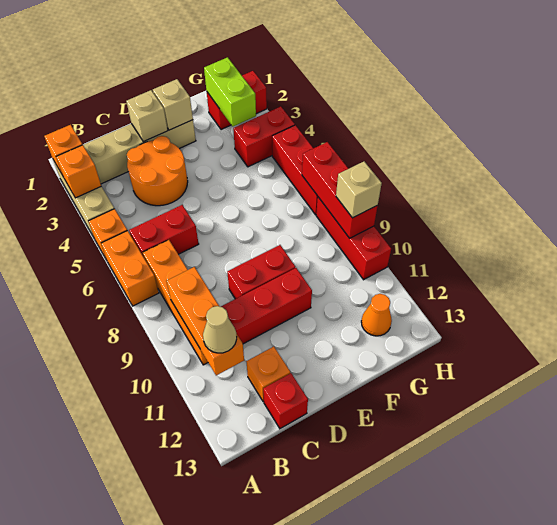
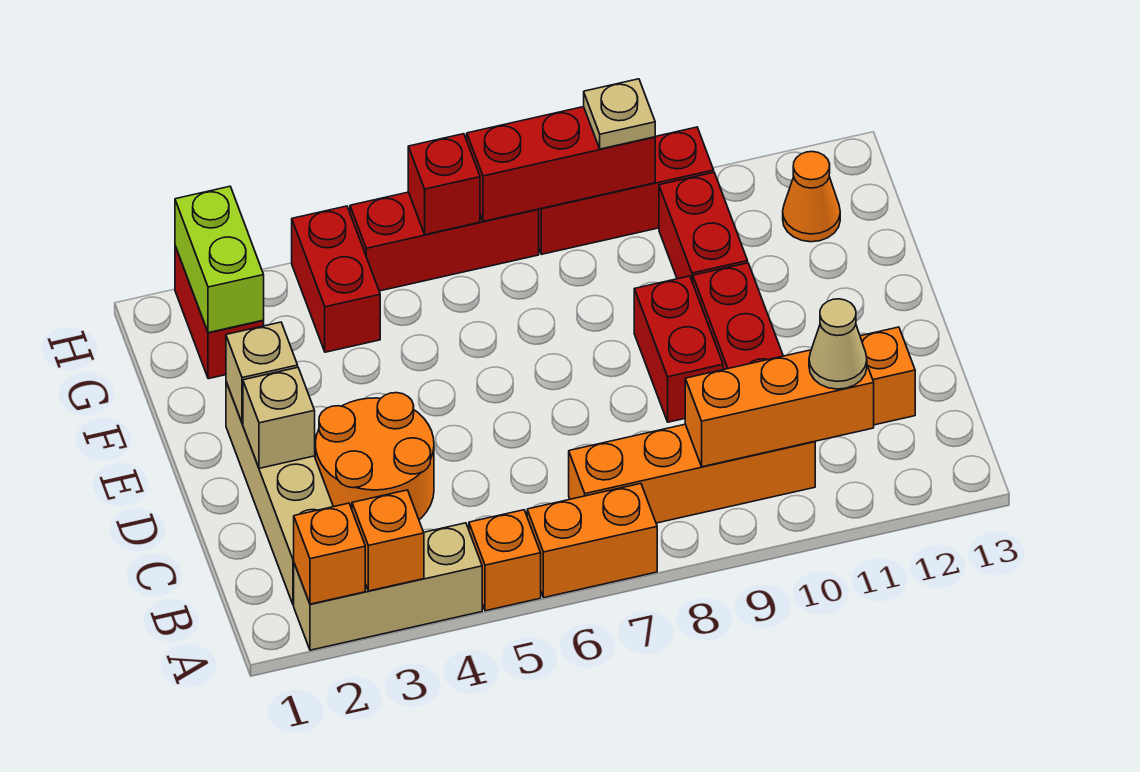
red 1x2 brick [129,205,199,257] -> red 1x2 brick moved to [659,172,748,282]
red 1x1 brick [263,373,308,429] -> red 1x1 brick moved to [408,134,480,235]
lime 1x2 brick [204,57,256,126] -> lime 1x2 brick turned to [175,186,264,333]
tan 1x1 brick [336,161,382,218] -> tan 1x1 plate [584,79,655,149]

